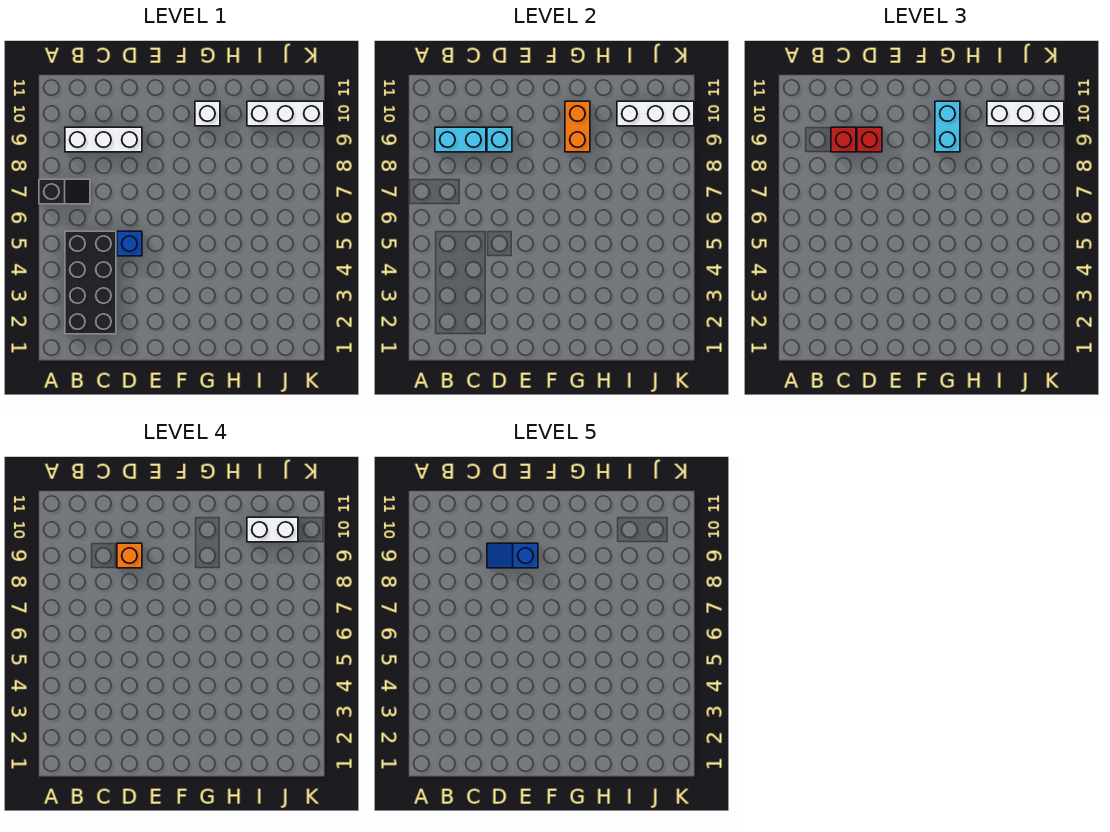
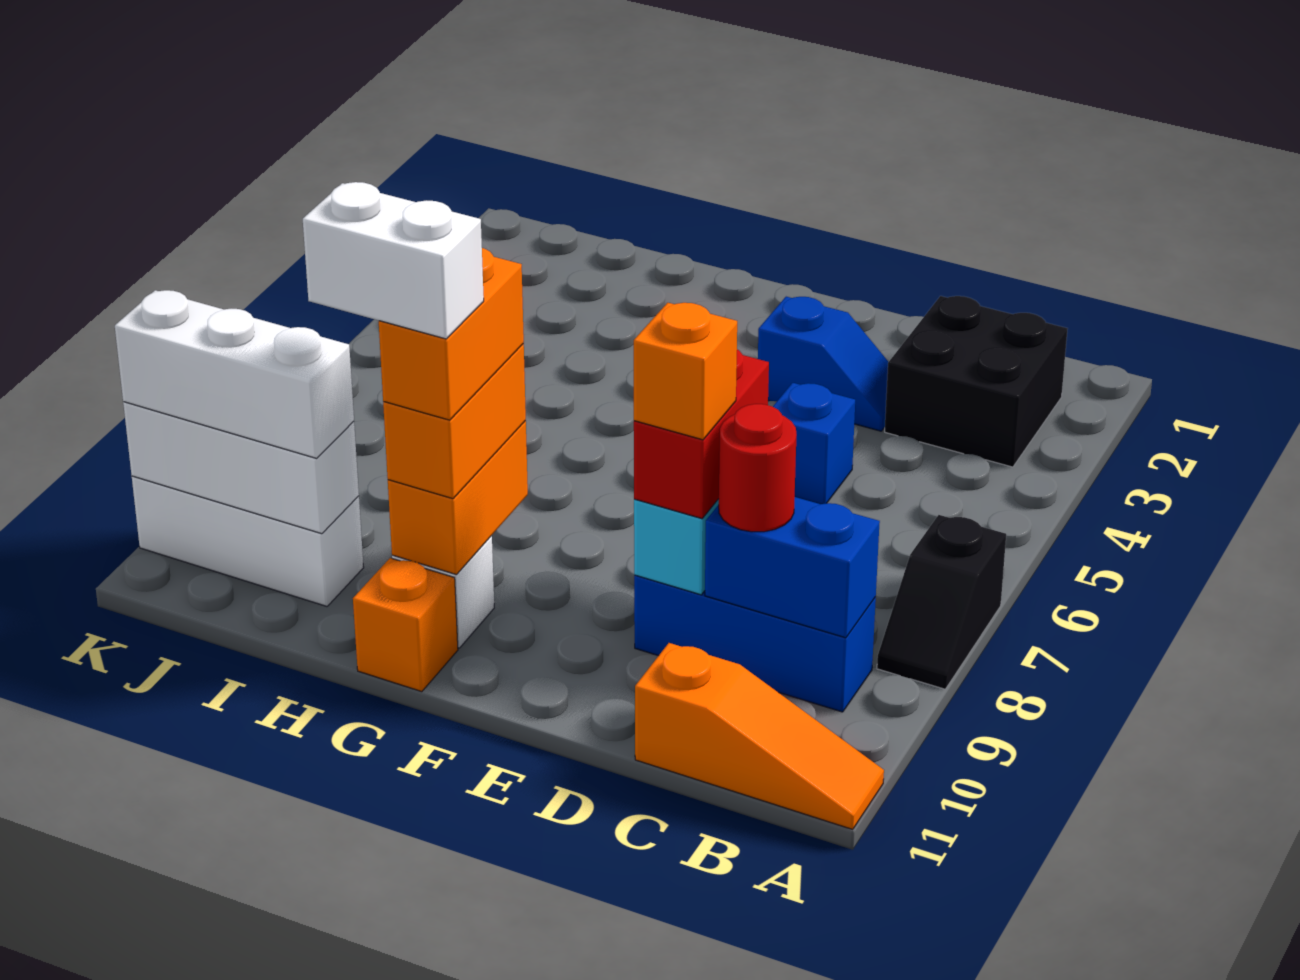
black 1x2 slope [39,179,90,204] -> black 1x2 slope turned to [877,515,1006,689]
none -> orange 1x3 slope [635,643,884,829]
black 2x4 brick [65,231,116,334] -> black 2x2 brick [885,296,1068,467]
white 1x3 brick [65,127,142,152] -> blue 1x3 brick [634,575,876,712]
cyan 1x2 brick [435,127,486,152] -> blue 1x2 brick [705,497,880,638]
red 1x1 brick [831,127,856,152] -> red 1x1 round brick [719,404,797,532]
red 1x1 brick [857,127,882,152] -> red 1x2 brick [634,349,769,519]
blue 1x2 slope [487,543,538,568] -> blue 1x2 slope moved to [758,297,888,431]
cyan 1x2 brick [935,101,960,152] -> orange 1x2 brick [383,344,526,499]
none -> orange 1x2 brick [379,248,524,420]
none -> orange 1x1 brick [353,558,458,692]
white 1x2 brick [247,517,298,542] -> white 1x2 brick moved to [303,182,484,339]

